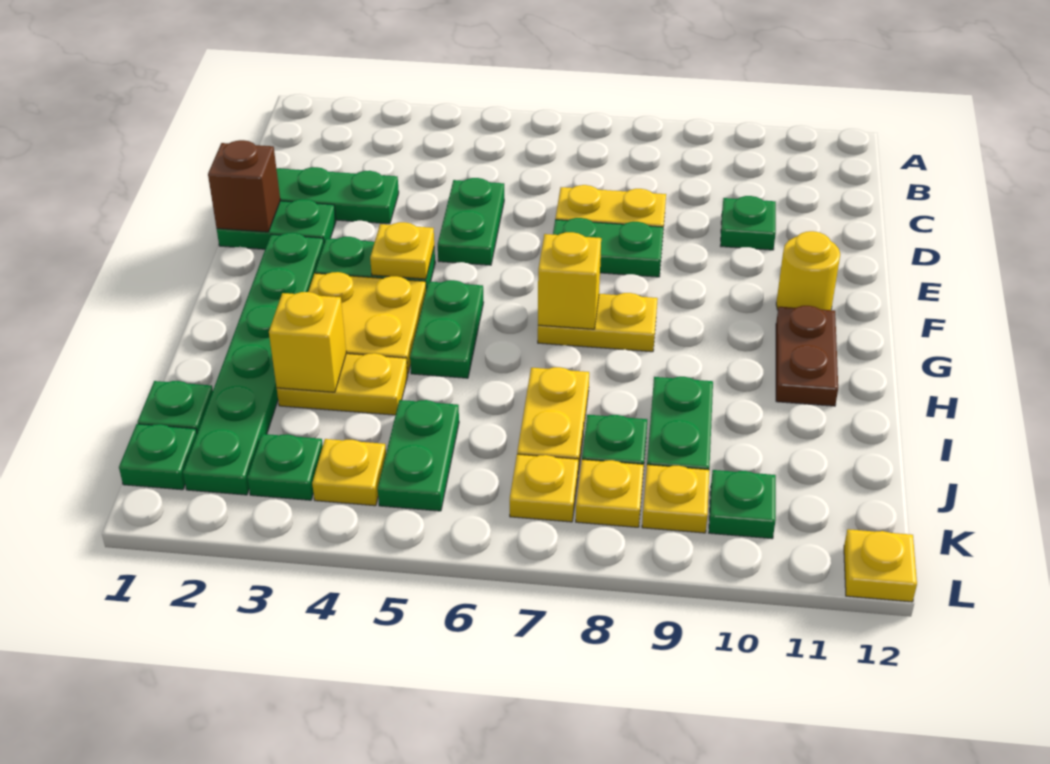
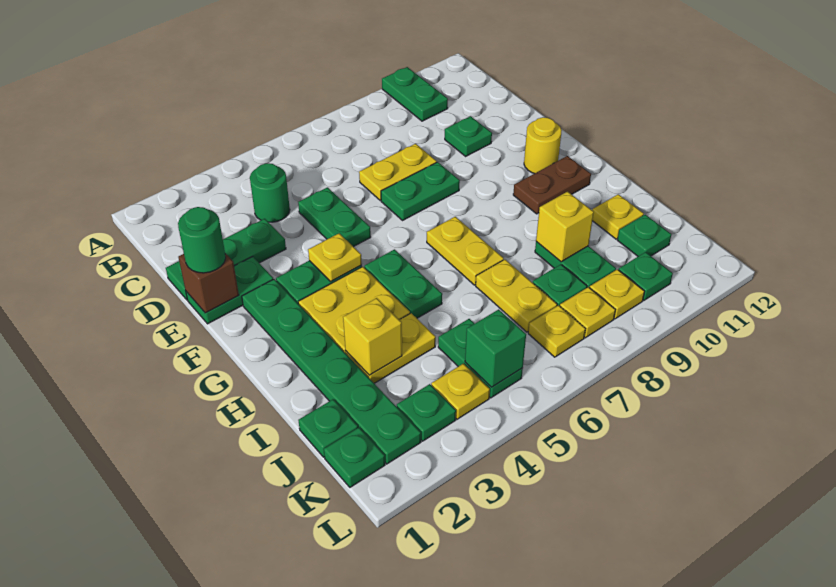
none -> green 1x2 plate [382,67,448,121]
none -> green 1x1 round brick [250,163,290,222]
none -> green 1x1 round brick [178,207,226,273]
yellow 1x2 plate [538,293,658,352] -> yellow 1x2 plate turned to [427,217,504,285]
yellow 1x1 brick [538,232,601,329] -> yellow 1x1 brick moved to [536,192,594,262]
brown 1x2 plate [776,306,838,406] -> brown 1x2 plate turned to [513,156,591,214]
none -> green 1x1 plate [617,215,671,256]
none -> green 1x1 brick [465,309,526,387]
yellow 1x1 plate [844,529,917,602] -> yellow 1x1 plate moved to [592,194,644,239]

